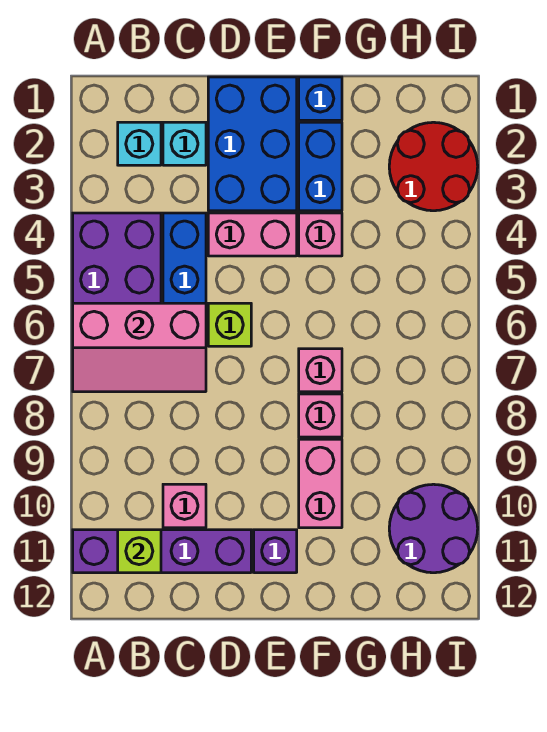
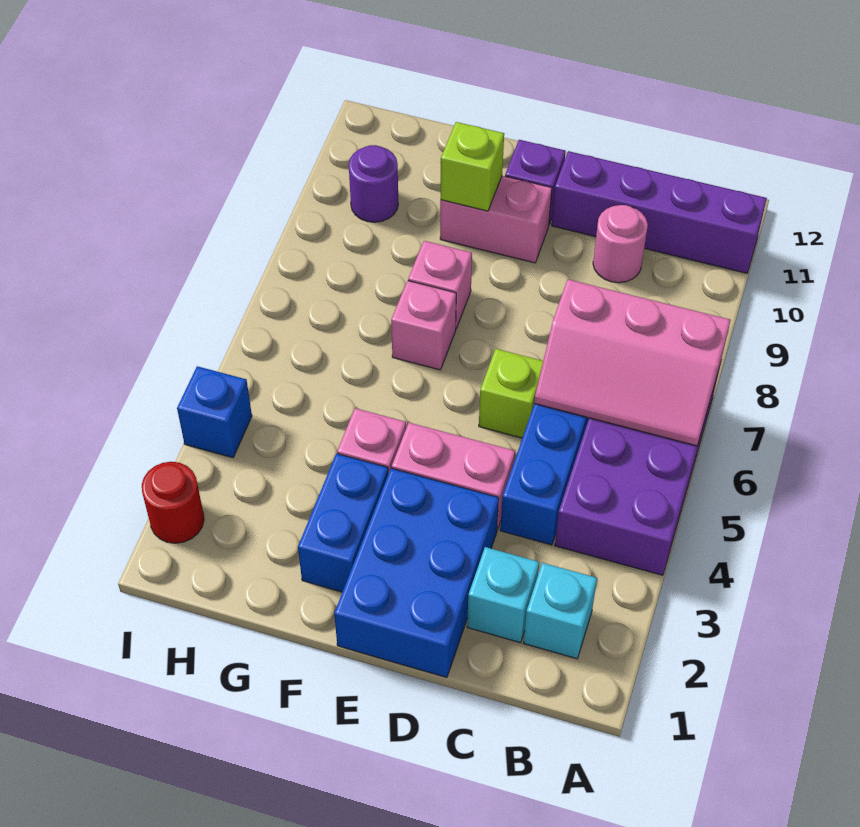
pink 2x3 slope [73,303,206,392] -> pink 2x3 slope turned to [534,279,731,446]
lime 1x1 brick [118,530,161,573] -> lime 1x1 brick moved to [441,122,504,211]
pink 1x1 brick [163,484,206,528] -> pink 1x1 round brick [593,205,648,283]
blue 1x1 brick [299,77,342,120] -> blue 1x1 brick moved to [177,366,252,458]
pink 1x2 brick [299,439,342,528] -> pink 1x2 brick turned to [440,176,552,263]
red 2x2 round brick [389,122,478,211] -> red 1x1 round brick [142,462,204,543]
purple 2x2 round brick [389,484,478,573] -> purple 1x1 round brick [349,145,398,222]

